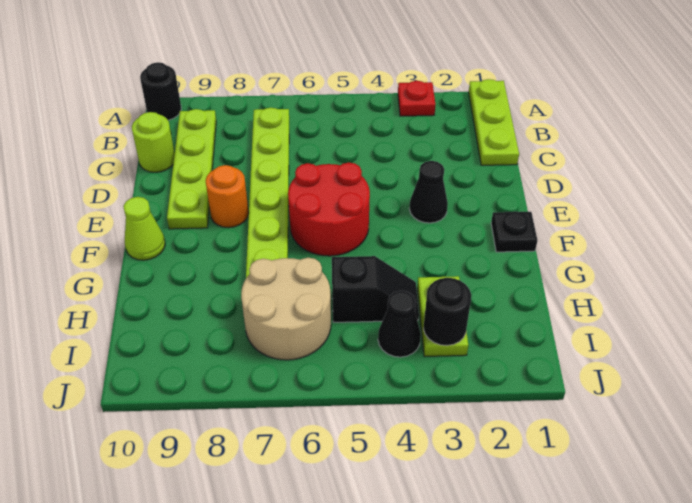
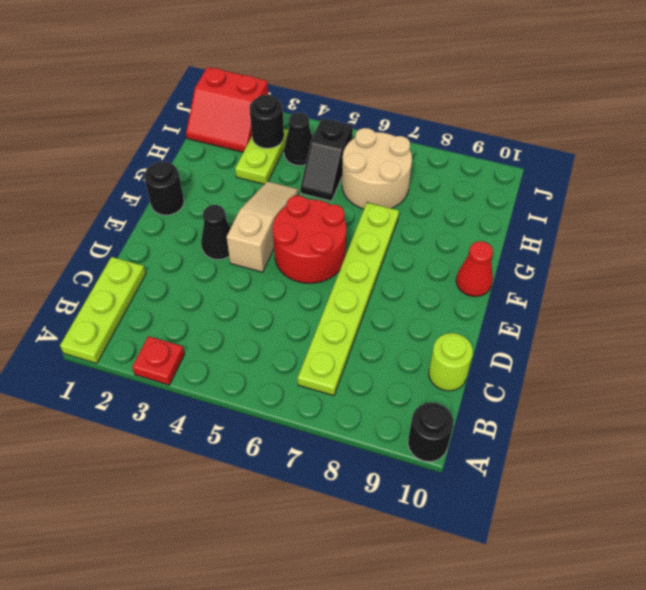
lime 1x4 plate [167,109,216,229] -> none
none -> tan 1x3 slope [227,181,298,272]
orange 1x1 round brick [206,165,249,228] -> none
black 1x1 plate [491,211,537,252] -> black 1x1 round brick [144,161,184,215]
lime 1x1 cone [123,197,165,260] -> red 1x1 cone [456,241,493,297]
black 1x2 slope [332,256,419,322] -> black 1x2 slope turned to [300,118,353,201]
none -> red 2x2 slope [186,67,268,152]

